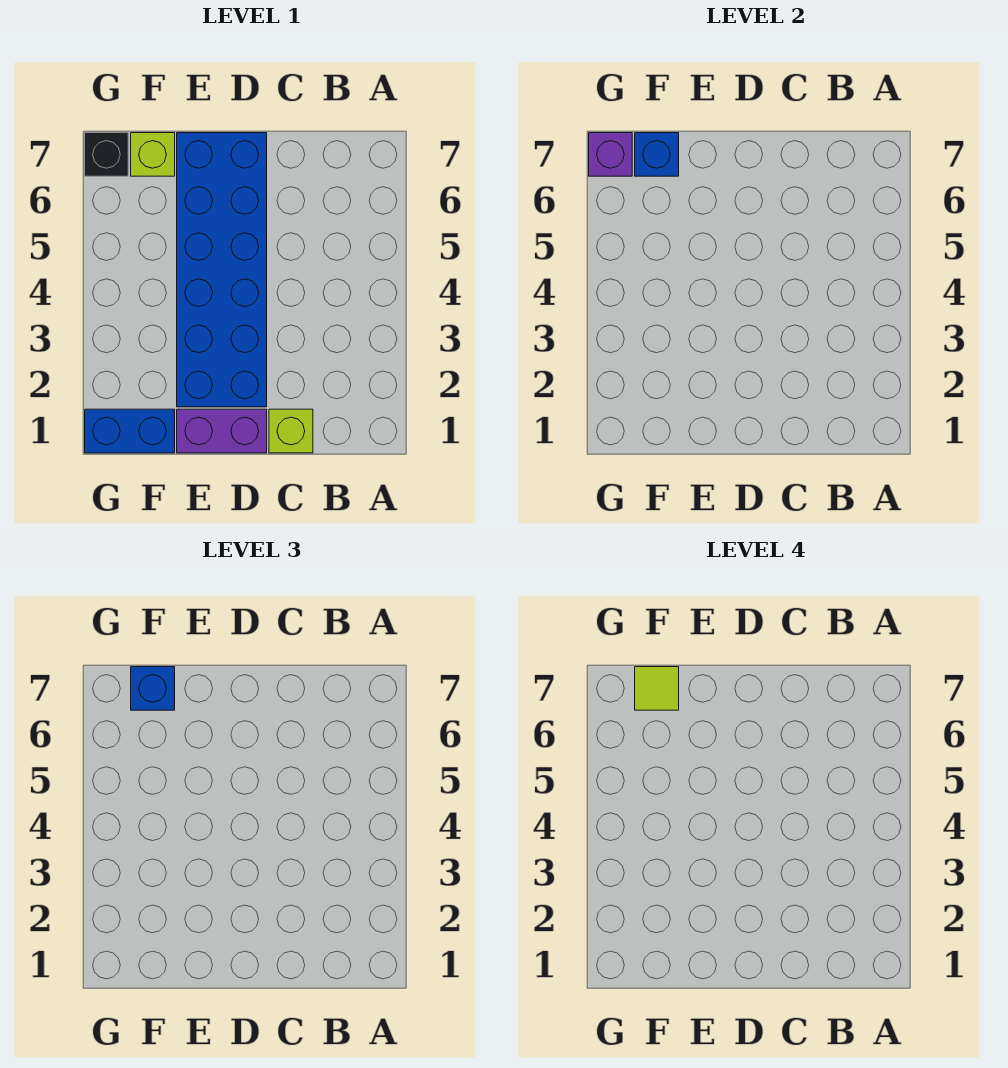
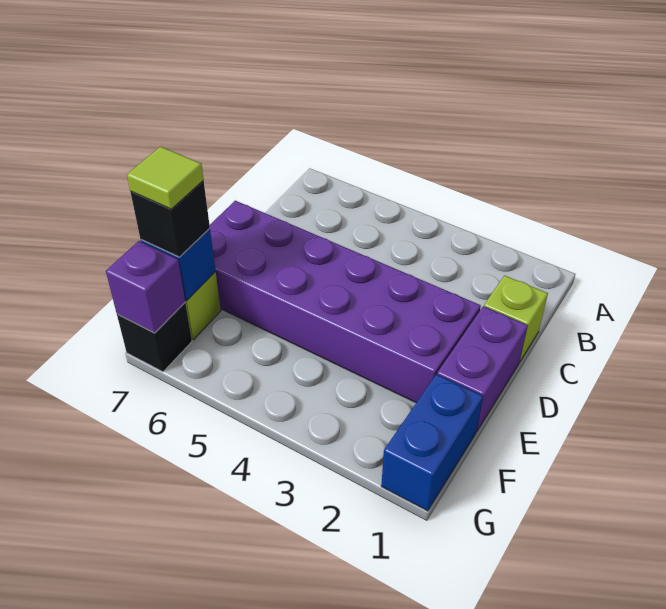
blue 2x6 brick [177,133,267,407] -> purple 2x6 brick [210,201,481,403]
blue 1x1 brick [131,667,175,710] -> black 1x1 brick [131,181,210,257]

